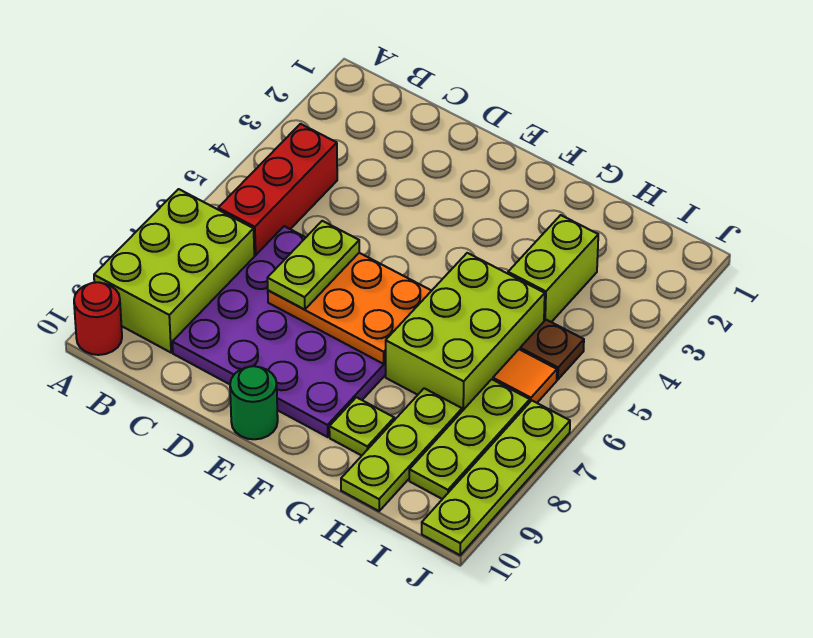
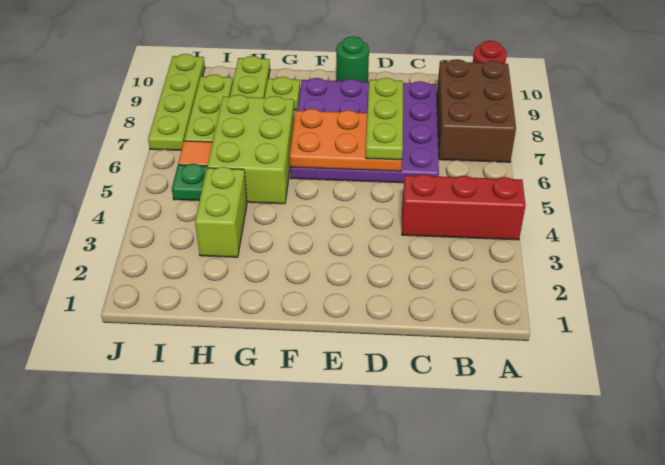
lime 2x3 brick [94,189,254,352] -> brown 2x3 brick [437,59,516,162]
red 1x3 brick [218,124,337,257] -> red 1x3 brick turned to [402,174,526,240]
lime 1x2 plate [267,221,359,310] -> lime 1x3 plate [366,78,403,160]
brown 1x1 plate [520,320,584,380] -> green 1x1 plate [172,164,207,201]

